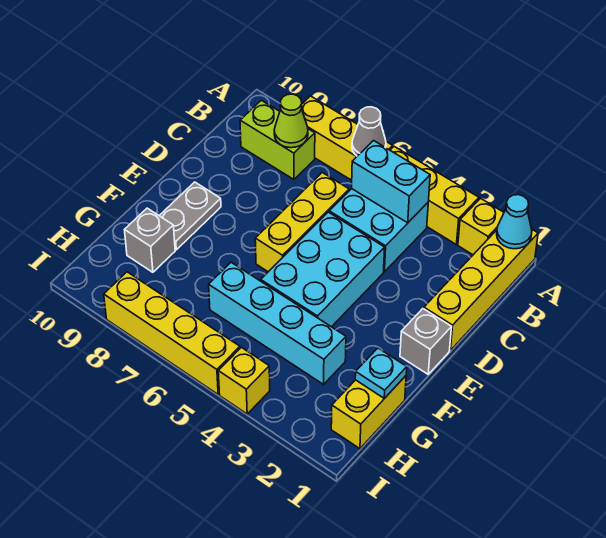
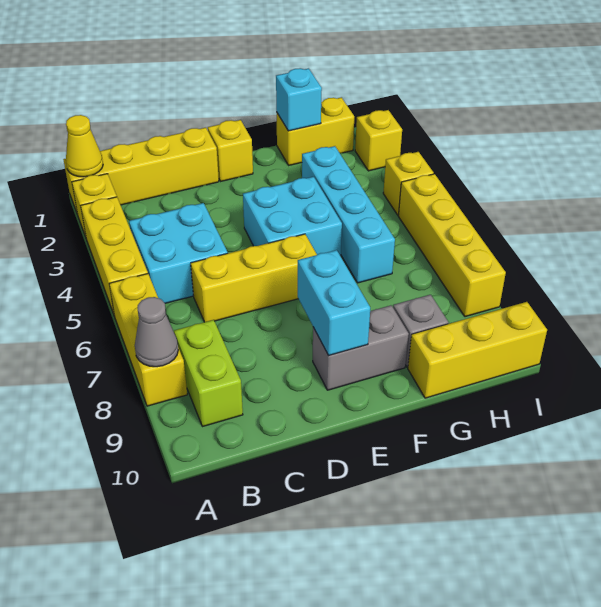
cyan 1x1 cone [497,195,532,249] -> yellow 1x1 cone [66,115,103,177]
grey 1x1 cone [352,107,386,156] -> grey 1x1 cone moved to [135,297,178,367]
cyan 1x2 brick [352,141,430,223] -> cyan 1x2 brick moved to [298,250,370,355]
lime 1x1 cone [274,94,308,148] -> none
cyan 2x3 brick [261,212,385,327] -> cyan 2x2 brick [243,177,342,256]
grey 1x1 brick [400,309,451,374] -> yellow 1x1 brick [208,120,253,181]
grey 1x2 plate [159,182,221,250] -> grey 1x2 brick [313,305,409,390]
cyan 1x1 plate [355,348,407,398] -> cyan 1x1 brick [276,68,322,131]
none -> yellow 1x3 brick [408,302,547,398]
none -> yellow 1x1 brick [355,110,402,171]

